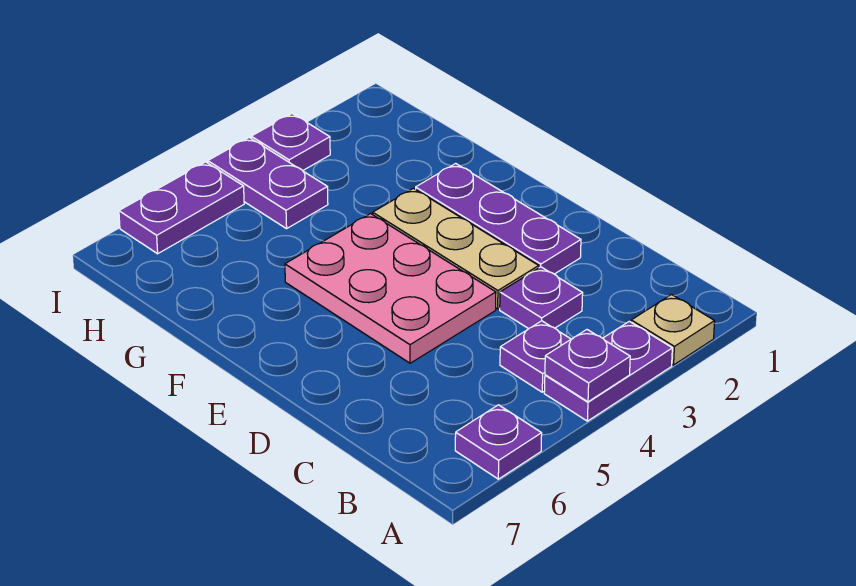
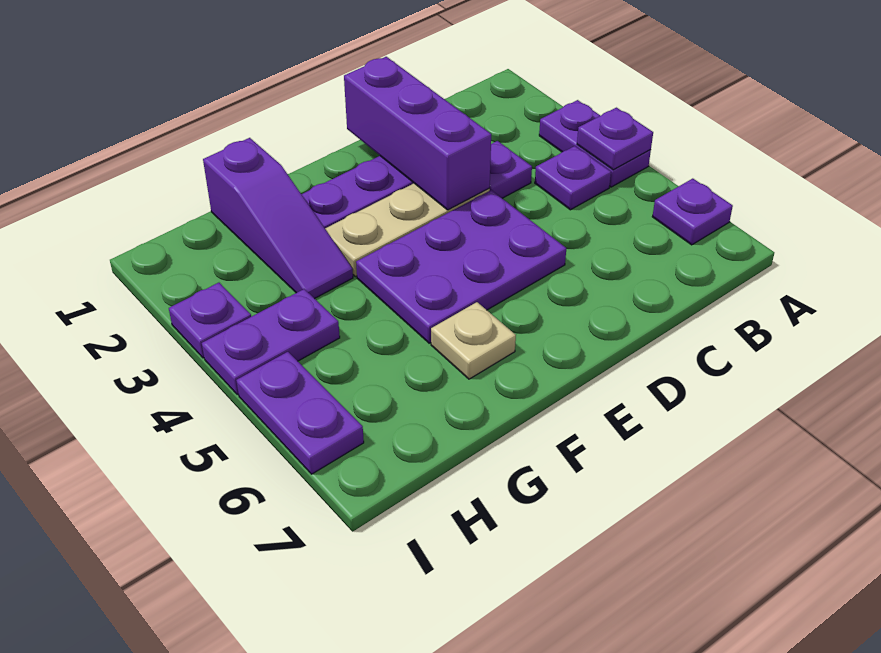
tan 1x1 plate [631,295,715,365] -> tan 1x1 plate moved to [431,302,516,379]
none -> purple 1x3 brick [344,57,491,210]
pink 2x3 plate [285,214,496,363] -> purple 2x3 plate [356,190,566,343]
none -> purple 1x3 slope [203,138,353,299]

